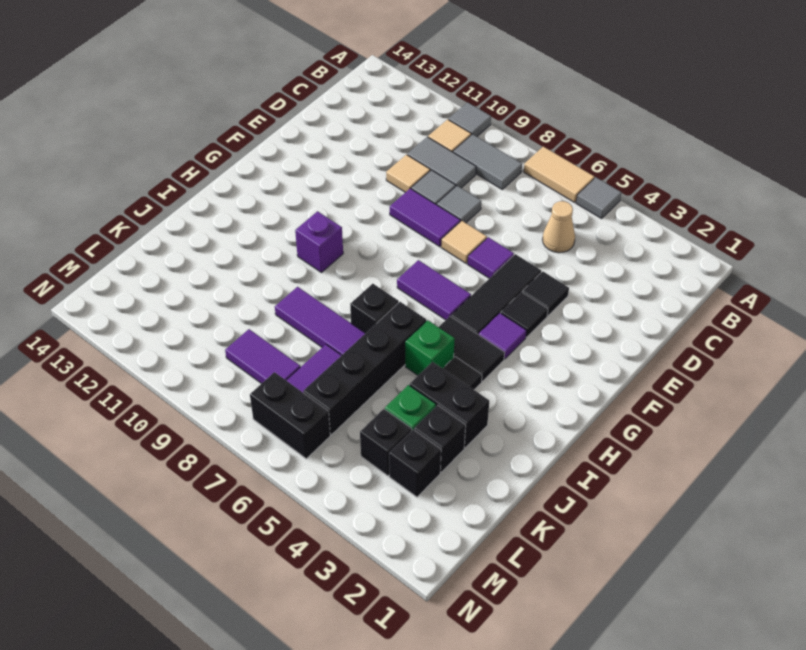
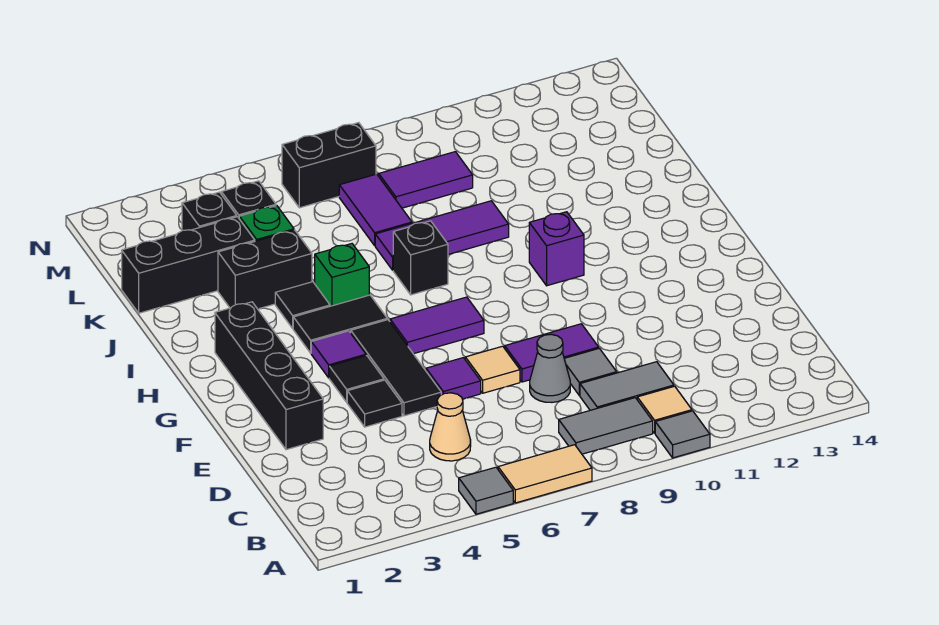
grey 1x1 tile [437,186,481,223] -> grey 1x1 cone [530,334,570,402]
tan 1x1 tile [386,155,430,192] -> none
black 1x4 brick [303,302,426,435] -> black 1x4 brick moved to [215,302,323,450]
black 1x1 brick [414,405,466,472] -> black 1x3 brick [122,217,255,313]

